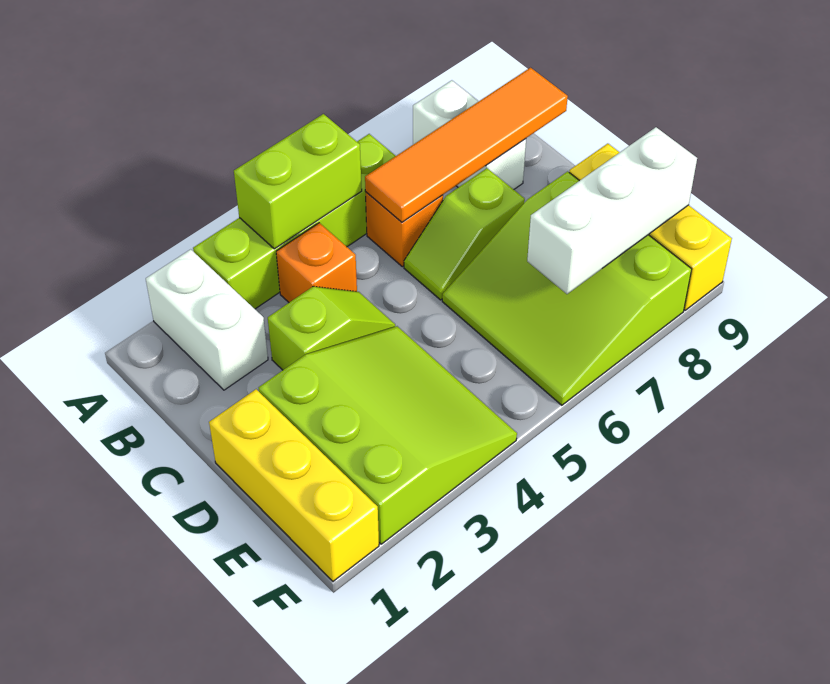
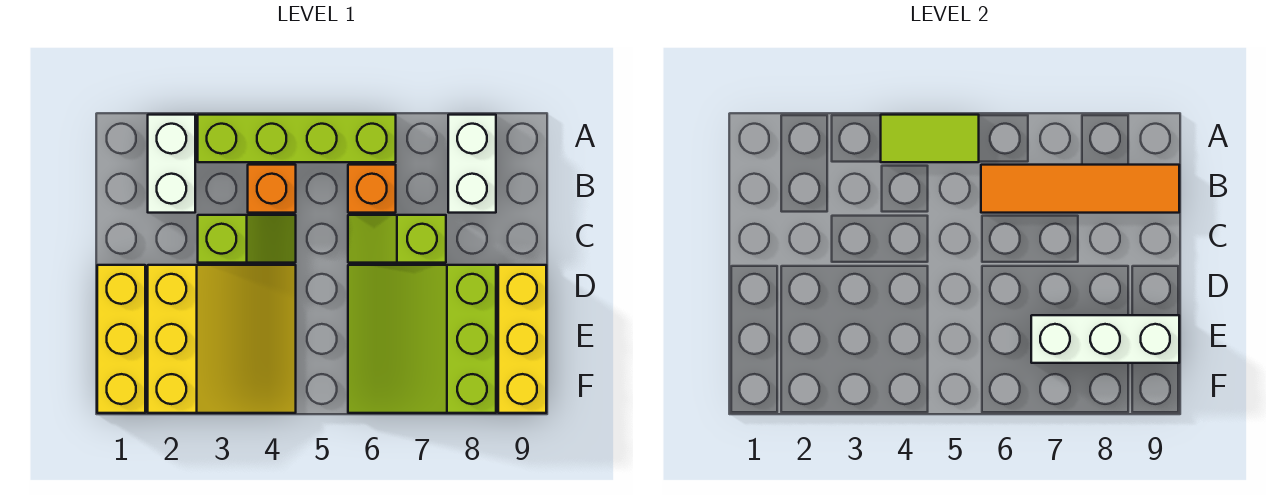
lime 1x2 brick [234,114,362,249] -> lime 1x2 tile [881,115,979,162]
lime 3x3 slope [259,326,517,544] -> yellow 3x3 slope [148,265,296,413]

